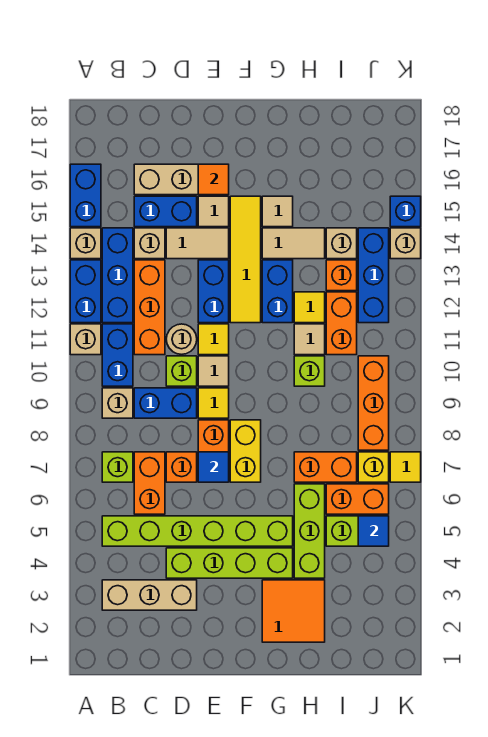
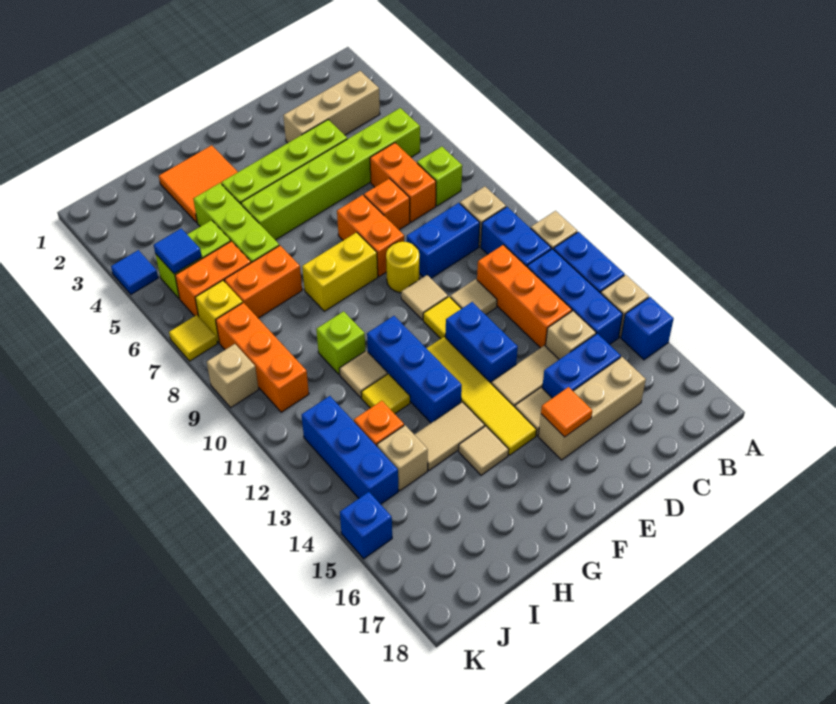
blue 1x2 brick [70,164,101,227] -> blue 1x1 brick [621,297,674,360]
lime 1x1 brick [166,356,197,386] -> none
tan 1x1 round brick [166,324,197,354] -> tan 1x1 tile [450,279,497,315]
blue 1x1 tile [198,452,229,482] -> blue 1x1 tile moved to [111,250,158,294]
yellow 1x1 tile [198,388,229,418] -> yellow 1x1 round brick [386,242,419,293]
yellow 1x2 brick [230,420,261,482] -> yellow 1x2 brick turned to [302,232,378,311]
blue 1x2 brick [262,260,293,323] -> blue 1x3 brick [367,316,462,423]
orange 1x2 brick [326,292,357,355] -> none
tan 1x1 brick [390,228,421,259] -> tan 1x1 brick moved to [207,344,259,408]

